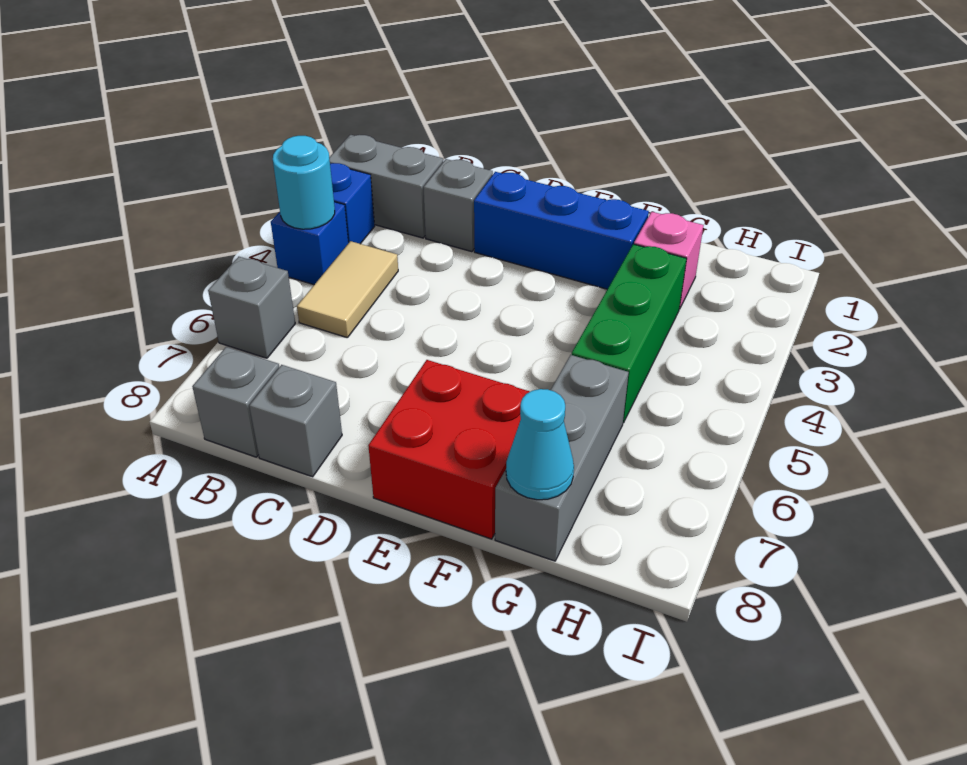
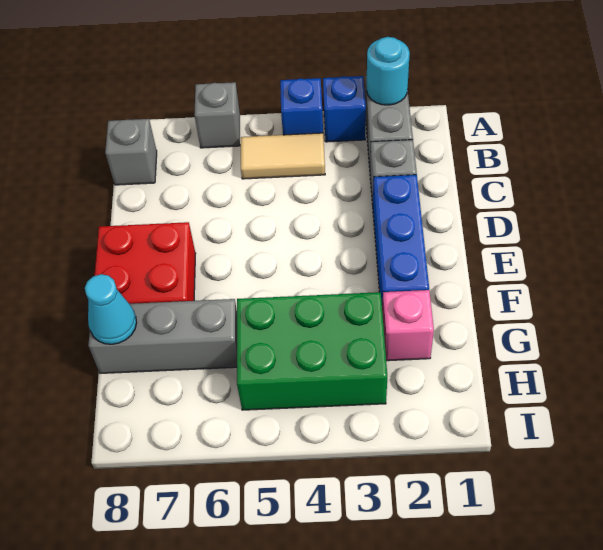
cyan 1x1 round brick [273,136,335,229] -> cyan 1x1 round brick moved to [367,37,410,105]
grey 1x1 brick [249,365,342,477] -> none
green 1x3 brick [572,244,687,423] -> green 2x3 brick [237,292,387,410]

